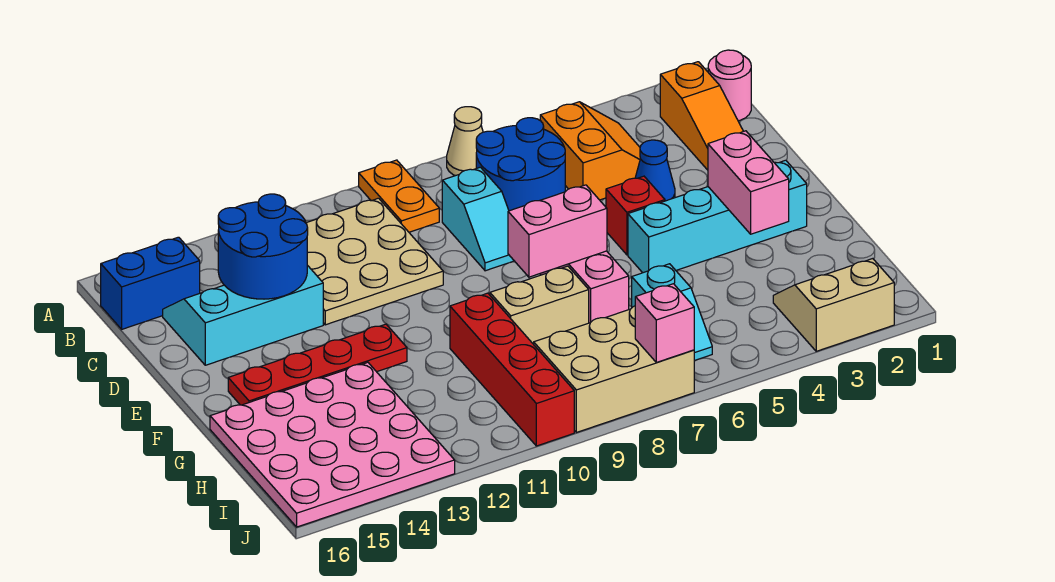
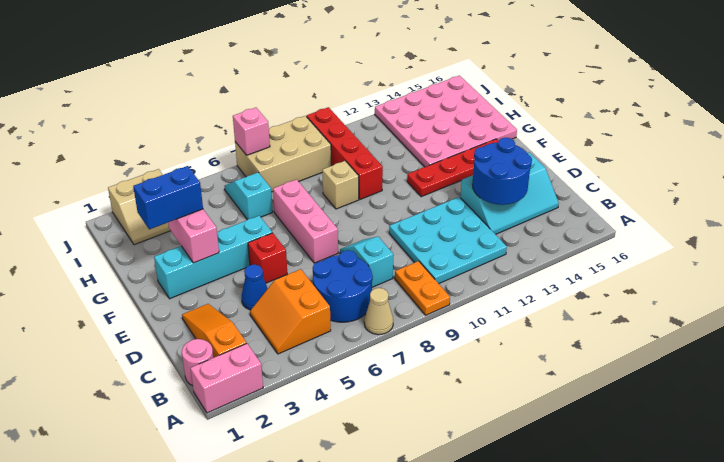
tan 3x3 plate [306,198,443,325] -> cyan 3x3 plate [389,197,507,284]
blue 1x2 brick [101,237,200,329] -> blue 1x2 brick moved to [133,166,203,229]
pink 1x2 brick [508,185,607,277] -> pink 1x2 brick moved to [190,344,263,413]
tan 1x2 brick [490,266,589,344] -> tan 1x1 brick [322,161,359,209]

